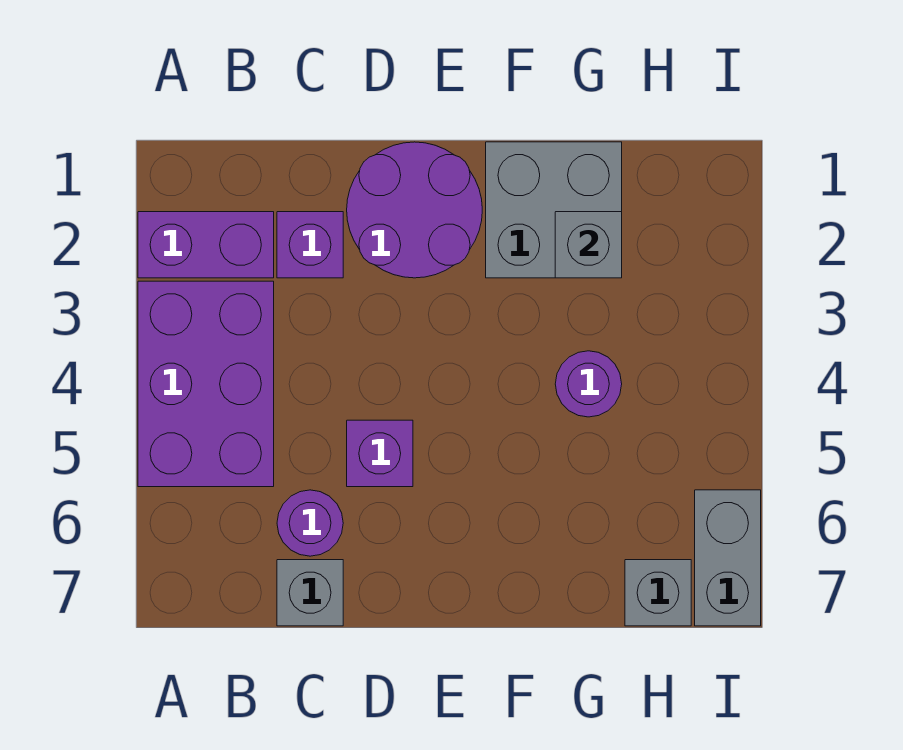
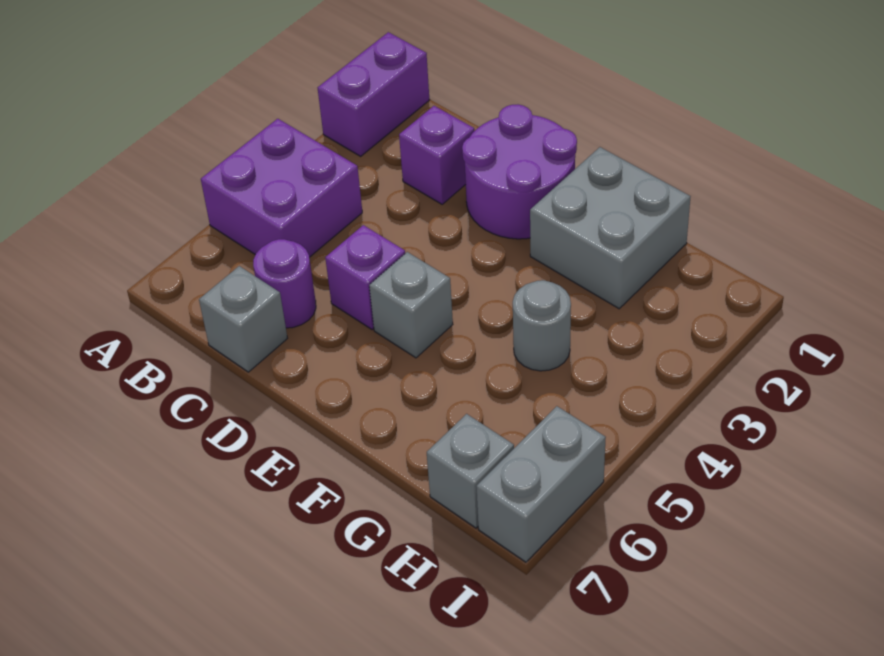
purple 1x2 brick [138,212,274,278] -> purple 1x2 brick turned to [318,32,429,156]
purple 2x3 brick [138,281,274,487] -> purple 2x2 brick [201,119,362,257]
grey 1x1 brick [555,212,622,278] -> grey 1x1 brick moved to [369,252,453,358]
purple 1x1 round brick [555,351,622,417] -> grey 1x1 round brick [513,280,571,371]

